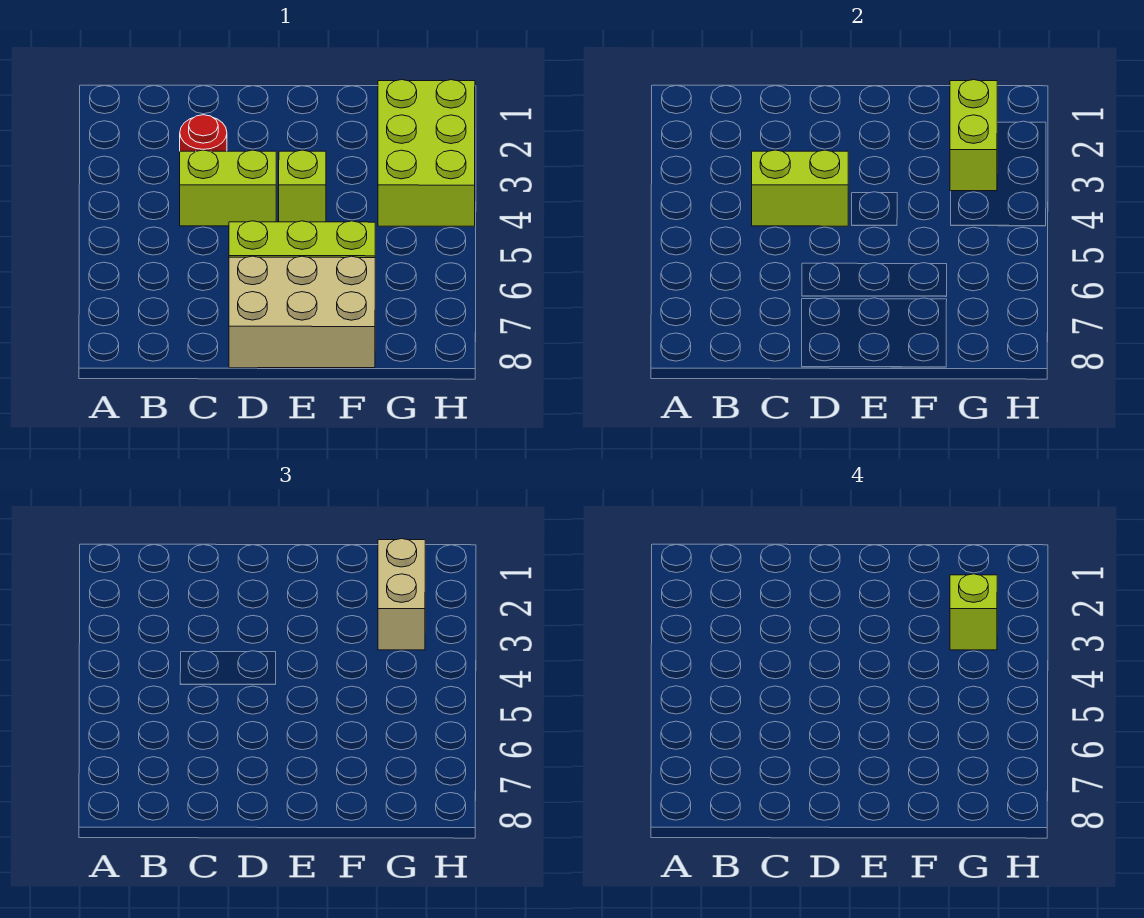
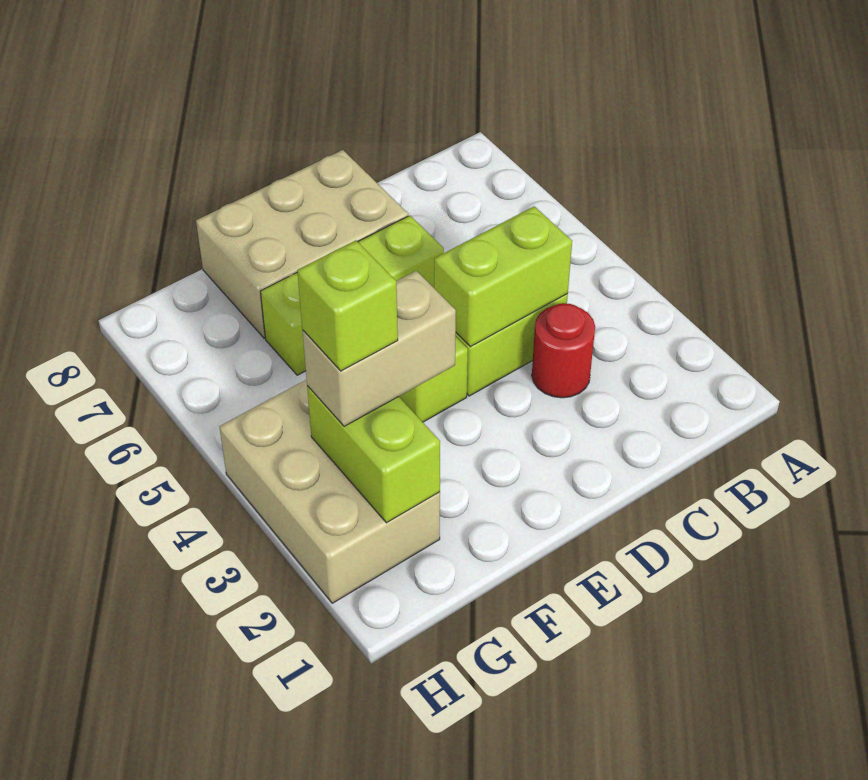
lime 2x3 brick [378,80,475,226] -> tan 2x3 brick [219,380,440,603]
tan 1x2 brick [378,539,425,650] -> tan 1x2 brick turned to [302,271,456,426]

